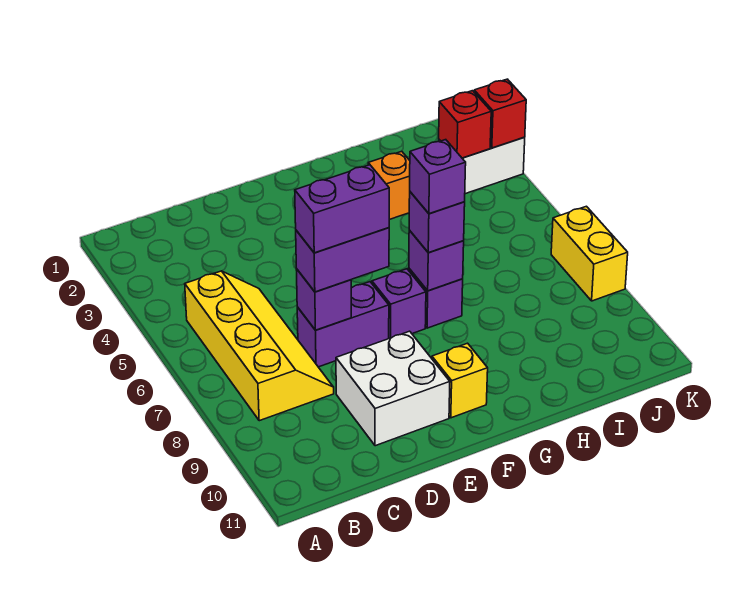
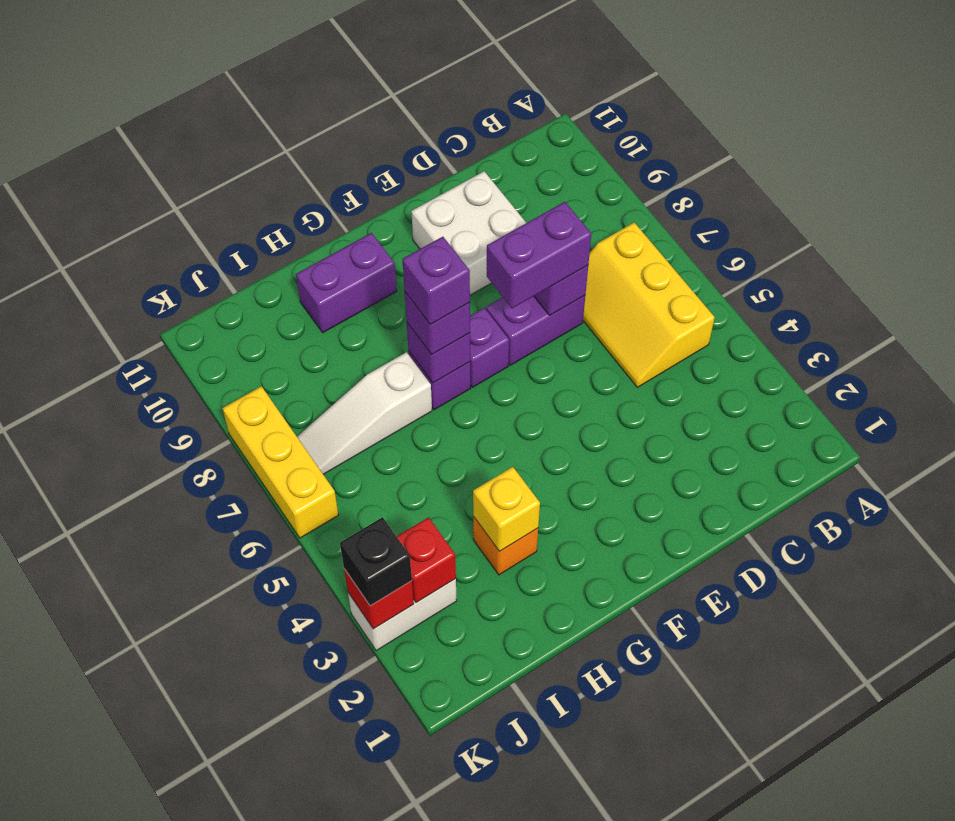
yellow 2x4 slope [185,271,334,421] -> yellow 2x3 slope [583,223,715,387]
purple 1x2 brick [295,165,389,253] -> purple 1x2 brick moved to [296,233,397,333]
yellow 1x1 brick [432,343,488,418] -> yellow 1x1 brick moved to [473,467,540,552]
none -> white 1x3 slope [297,352,432,474]
none -> black 1x1 brick [340,517,412,606]
yellow 1x2 brick [551,206,628,301] -> yellow 1x3 brick [223,386,338,538]

